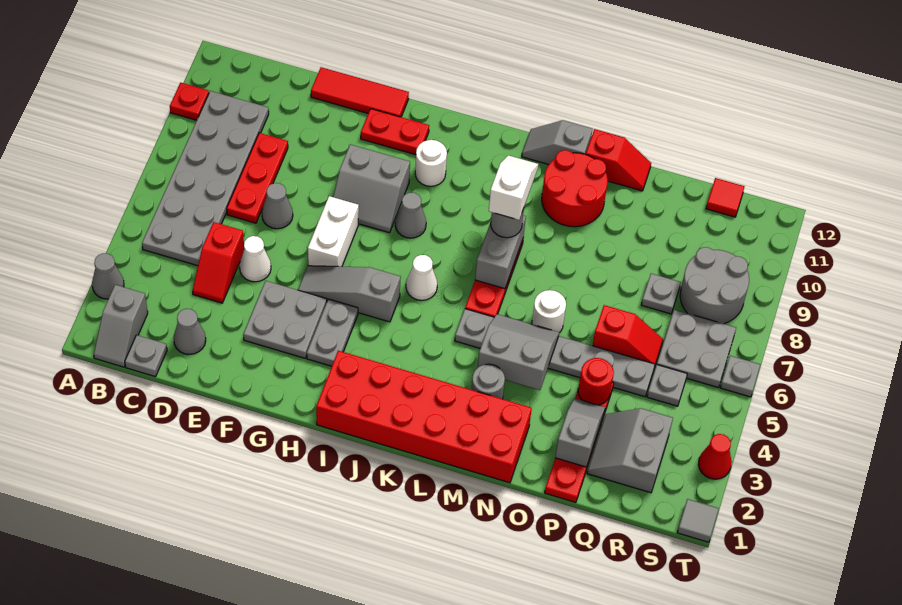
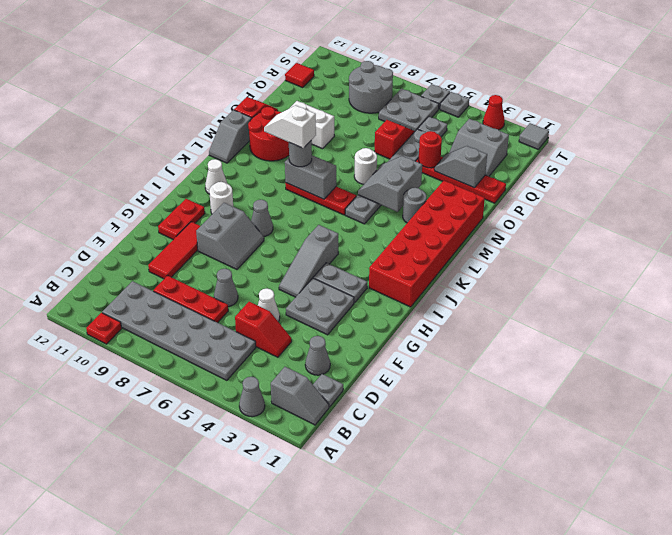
red 1x3 tile [311,67,409,117] -> red 1x3 tile moved to [148,222,200,279]
white 1x2 brick [308,196,359,267] -> white 1x2 brick moved to [290,101,334,149]
white 1x1 cone [406,255,437,300] -> white 1x1 cone moved to [205,159,227,194]
grey 1x1 plate [641,274,681,314] -> grey 1x1 plate moved to [440,92,469,117]

